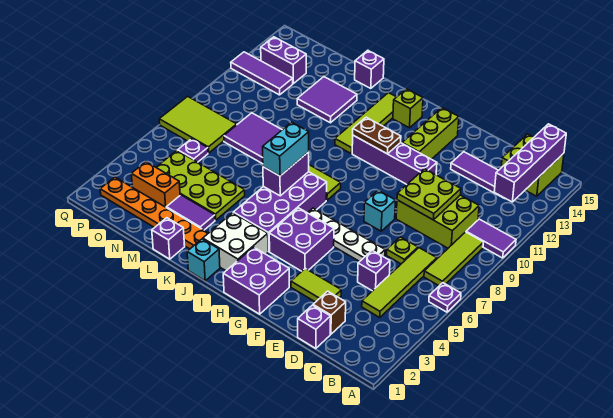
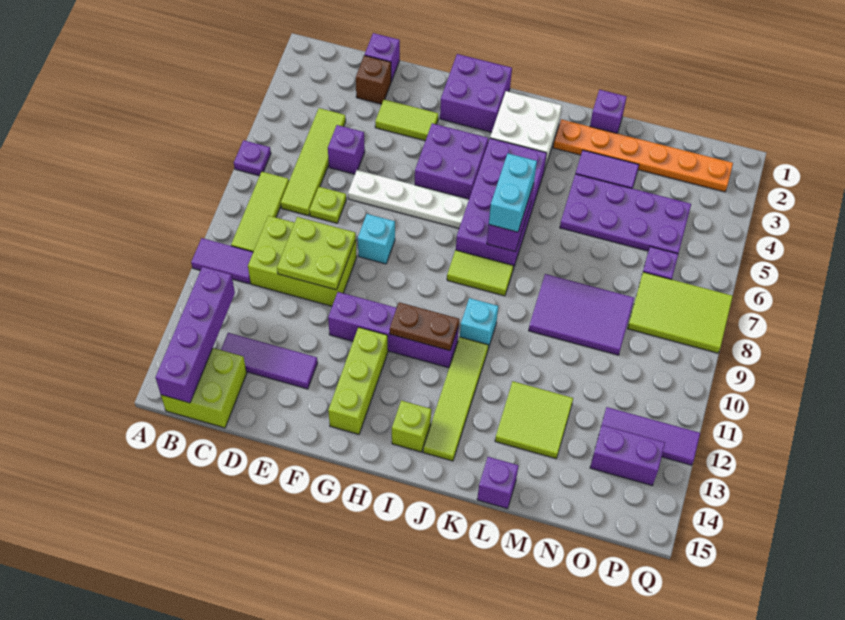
cyan 1x1 brick [187,239,220,281] -> cyan 1x1 brick moved to [460,298,498,348]
lime 2x4 plate [156,151,245,220] -> purple 2x4 plate [560,174,691,254]
purple 2x2 tile [297,77,357,123] -> lime 2x2 tile [495,381,573,459]
orange 1x2 brick [131,162,180,207] -> none

